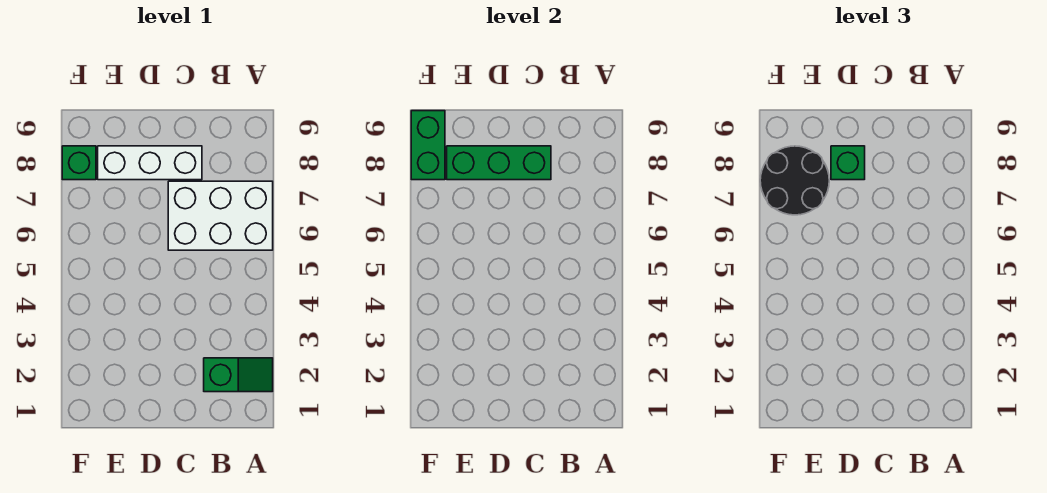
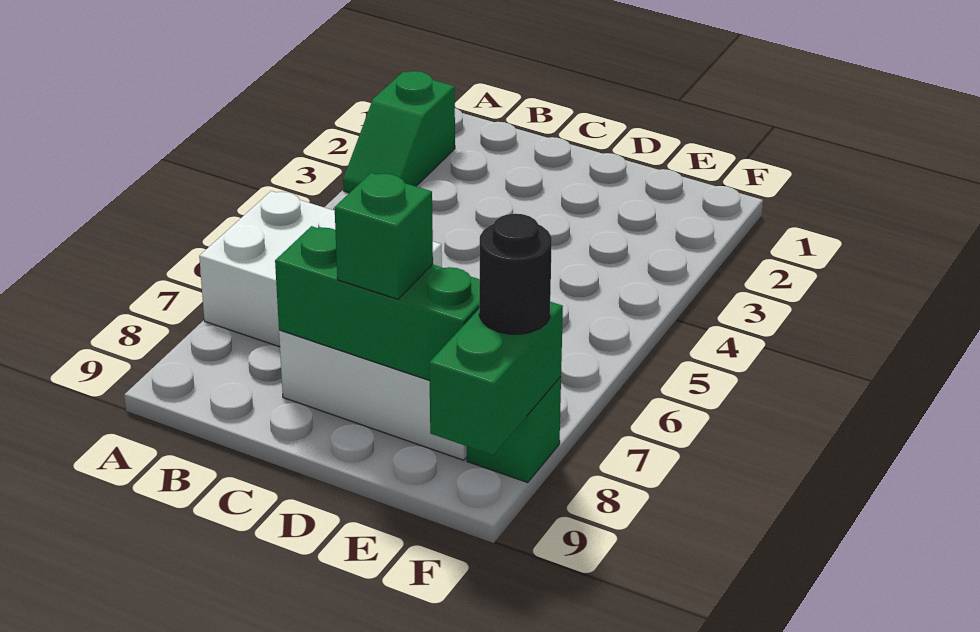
green 1x2 slope [204,358,273,392] -> green 1x2 slope turned to [343,71,455,193]
black 2x2 round brick [760,146,829,215] -> black 1x1 round brick [479,214,552,334]

